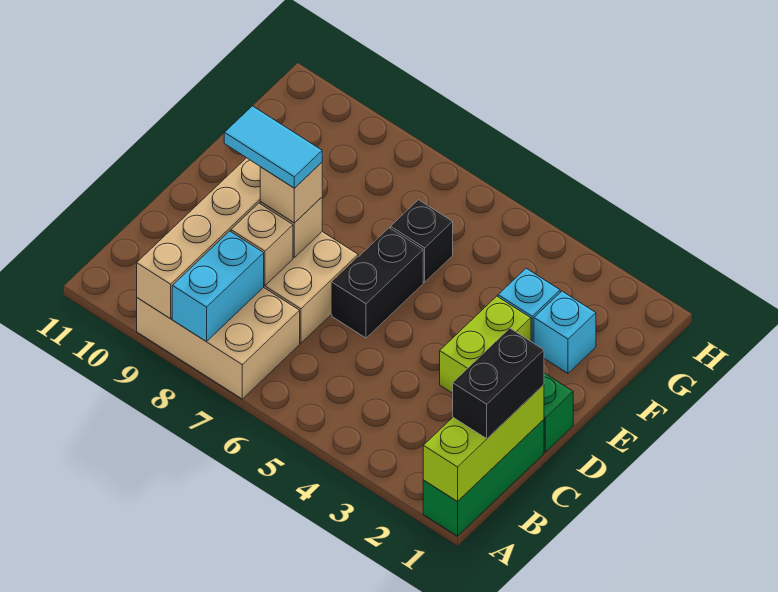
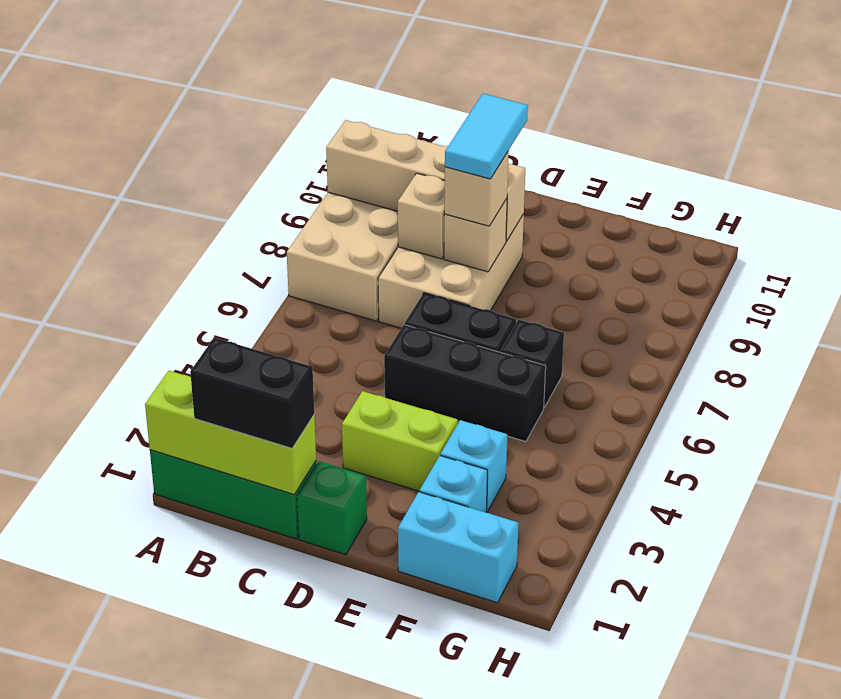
cyan 1x2 brick [172,231,264,341] -> cyan 1x2 brick moved to [398,492,518,603]
none -> black 1x3 brick [384,325,546,442]

